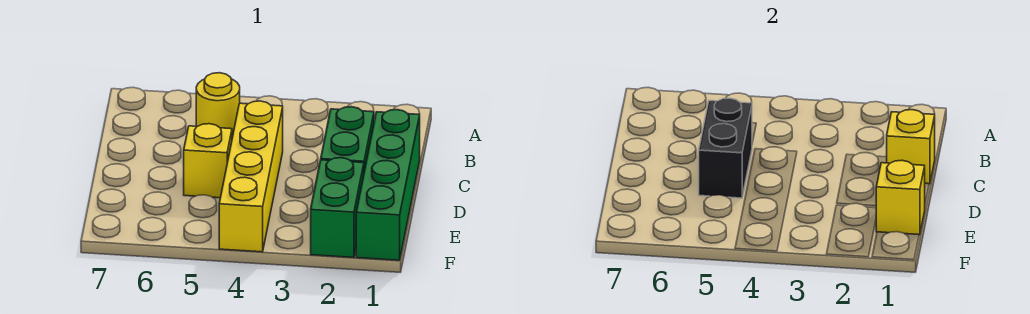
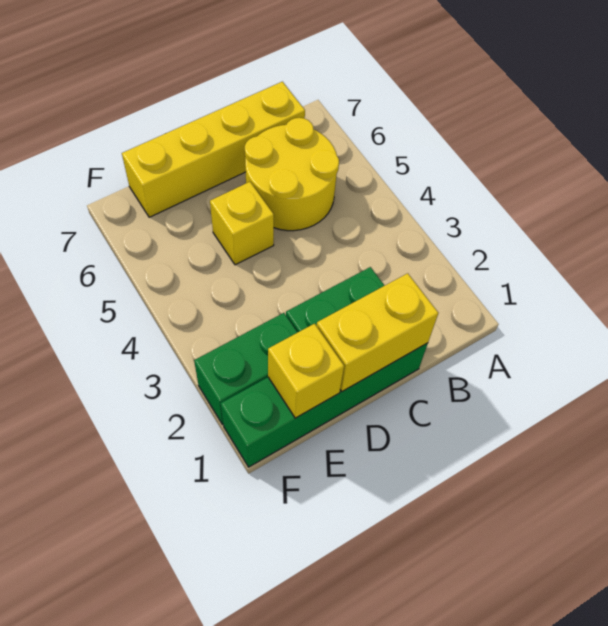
yellow 1x1 round brick [196,73,240,138] -> yellow 2x2 round brick [245,118,339,231]
yellow 1x1 brick [887,110,935,184] -> yellow 1x2 brick [317,273,438,391]
yellow 1x4 brick [219,101,283,252] -> yellow 1x4 brick moved to [122,82,305,217]
black 1x2 brick [699,98,752,198] -> none

